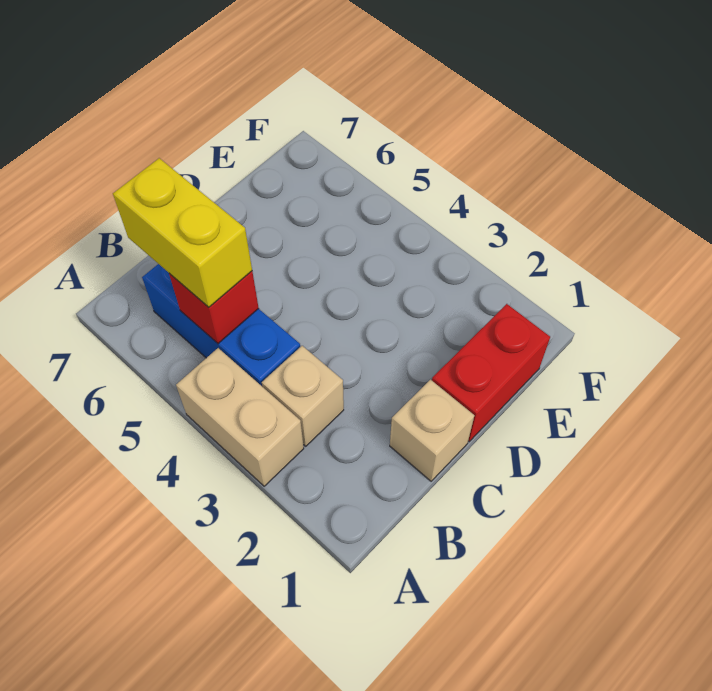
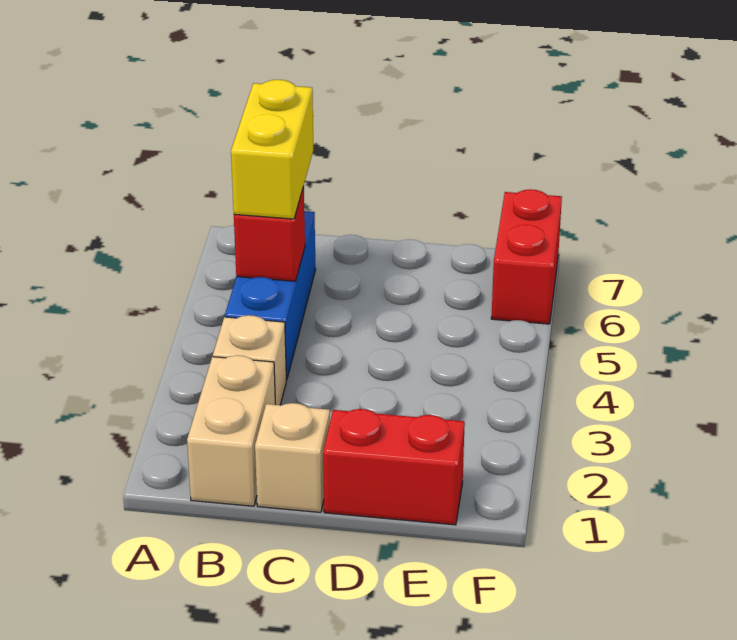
tan 1x2 brick [176,348,304,486] -> tan 1x2 brick moved to [187,355,275,506]
none -> red 1x2 brick [491,189,562,324]

